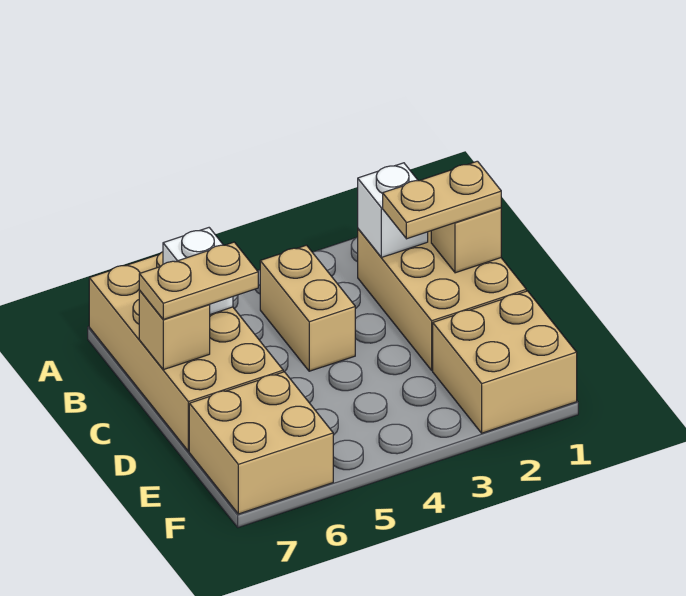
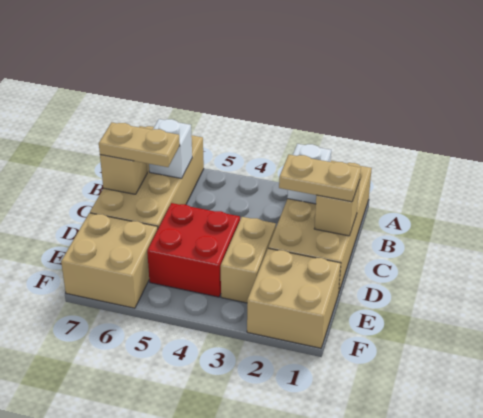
tan 2x3 brick [358,229,526,370] -> tan 2x4 brick [268,161,372,291]
tan 1x2 brick [260,245,355,371] -> tan 1x2 brick moved to [221,217,276,303]
none -> red 2x2 brick [147,203,240,297]

